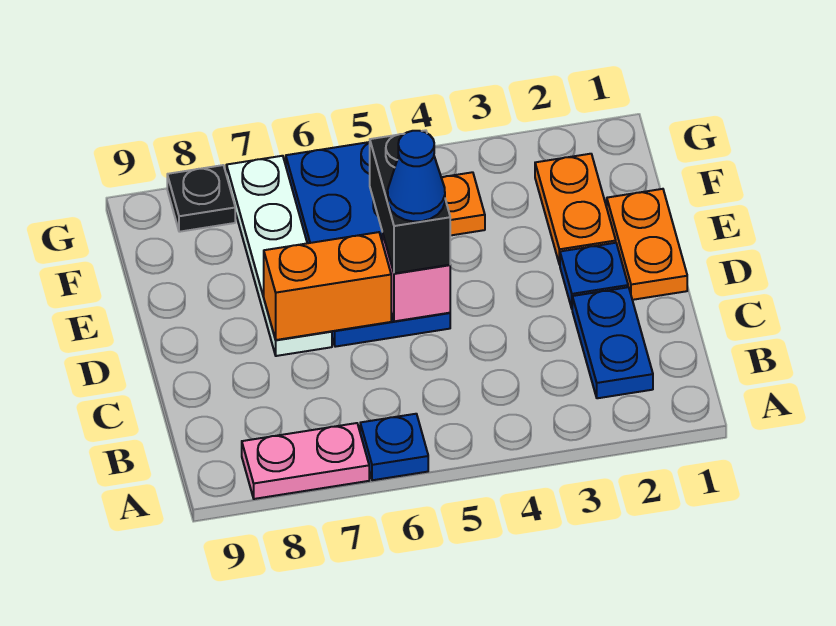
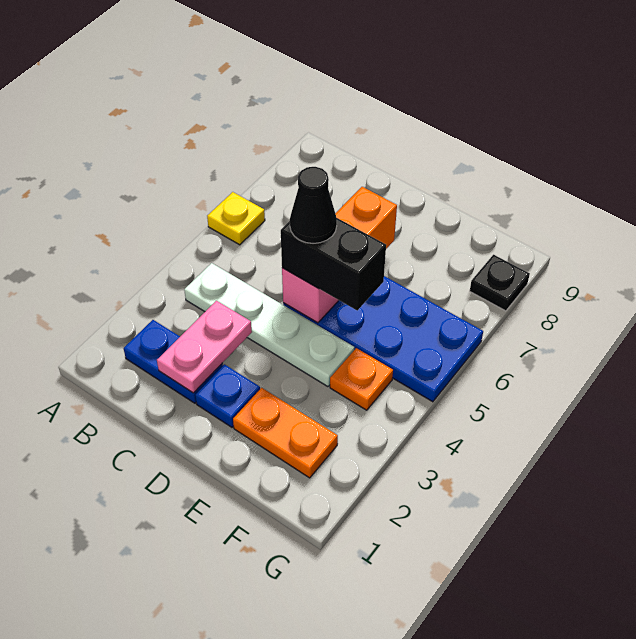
blue 1x1 plate [360,414,428,480] -> yellow 1x1 plate [207,192,265,245]
pink 1x2 plate [242,423,369,499] -> pink 1x2 plate moved to [157,301,252,393]
orange 1x2 plate [607,189,687,300] -> none
blue 1x1 cone [388,131,445,222] -> black 1x1 cone [290,167,337,243]
white 1x4 plate [226,156,332,356] -> white 1x4 plate moved to [184,263,354,387]

